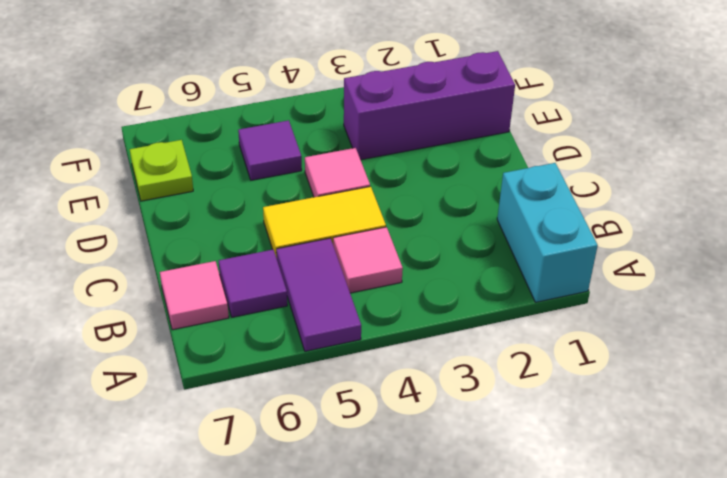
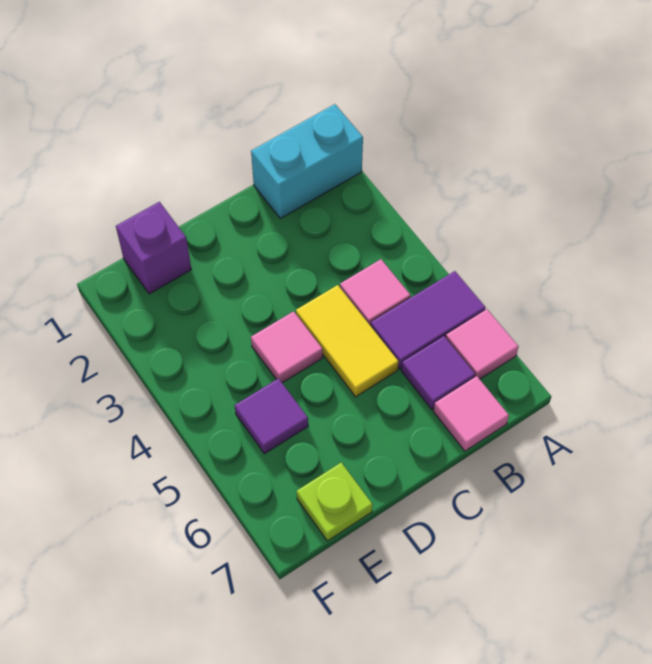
none -> pink 1x1 tile [446,309,519,379]
purple 1x3 brick [344,51,515,160] -> purple 1x1 brick [116,202,191,294]

